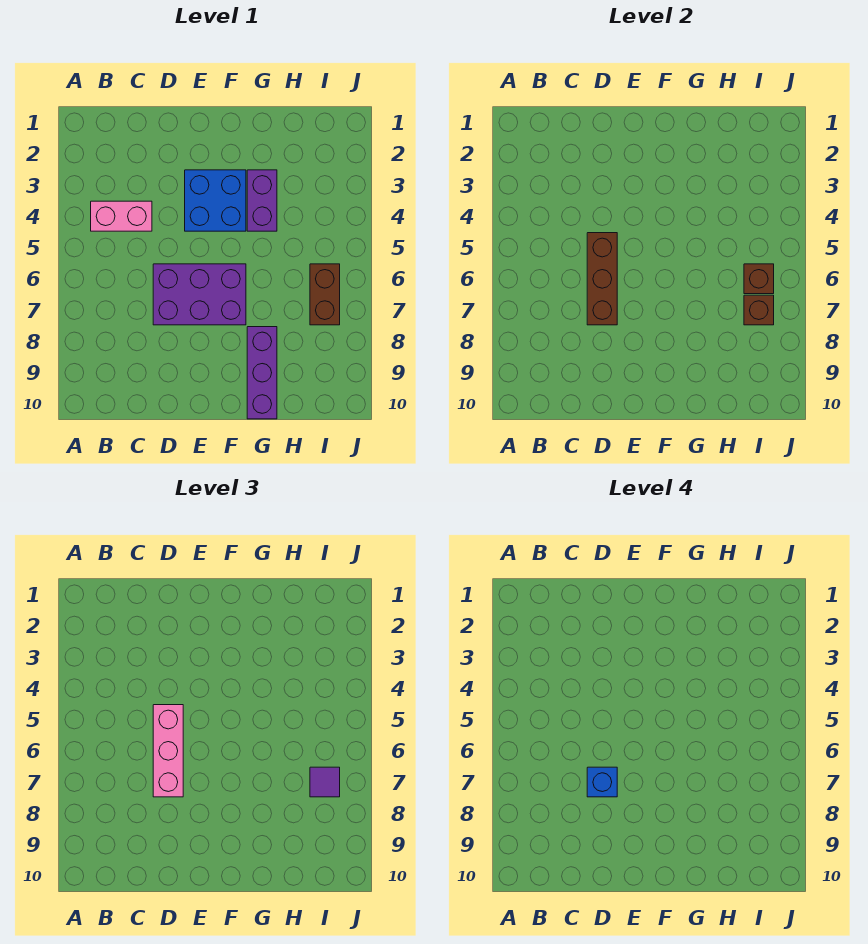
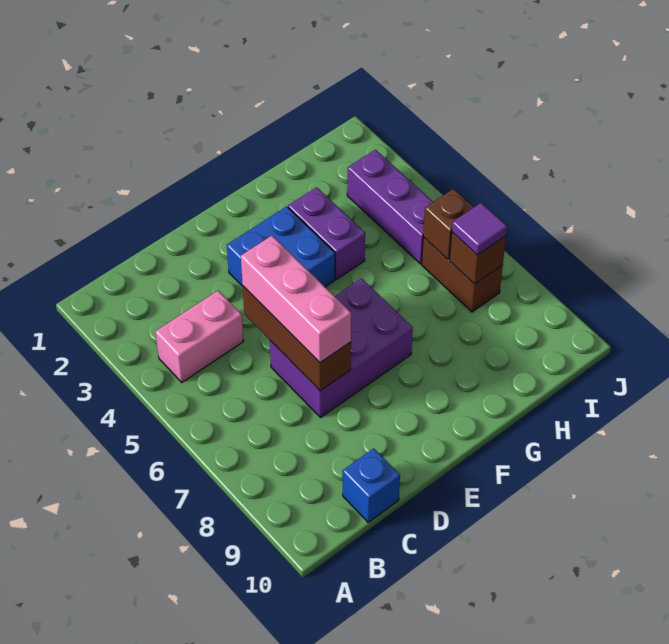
blue 1x1 brick [587,767,617,797] -> blue 1x1 brick moved to [343,448,400,522]
purple 1x3 brick [247,327,277,419] -> purple 1x3 brick moved to [347,150,433,264]

